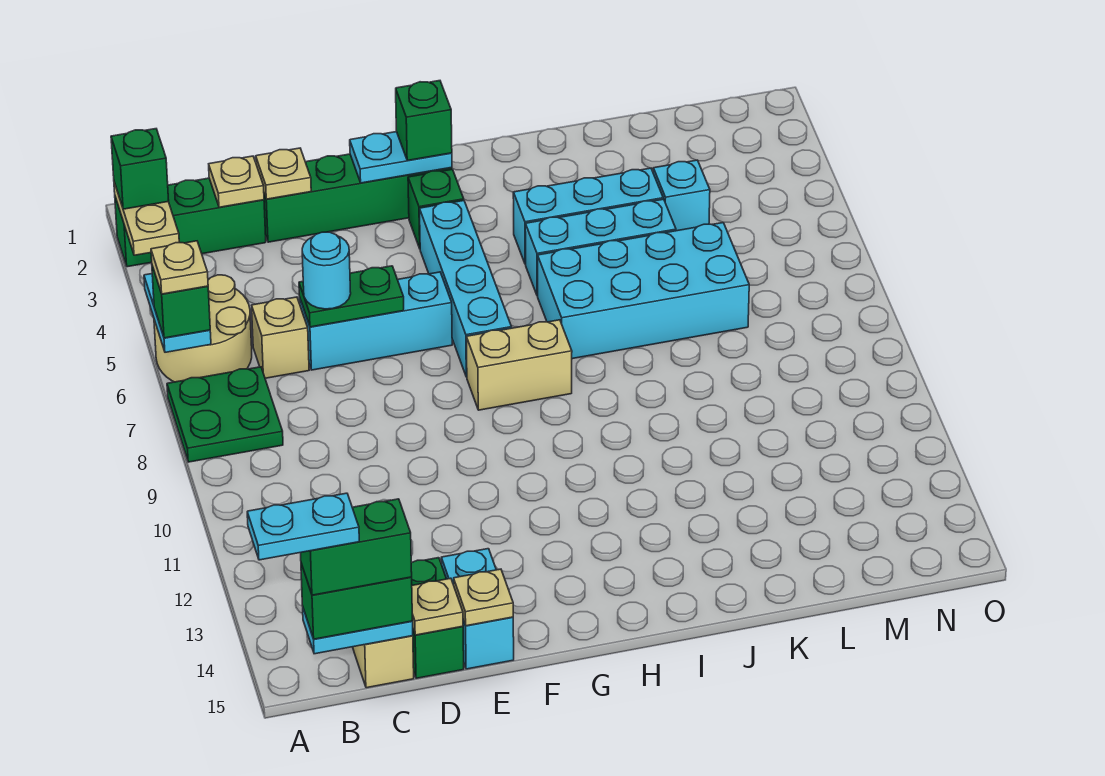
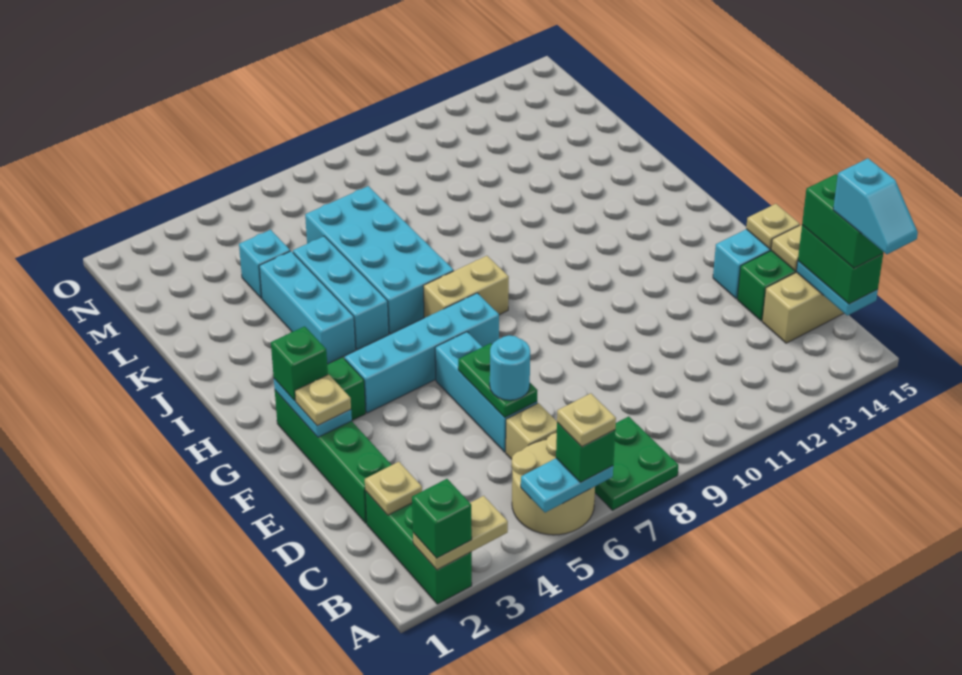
cyan 1x2 plate [247,493,359,560] -> cyan 1x2 slope [833,158,918,254]
tan 1x1 plate [256,148,311,199] -> tan 1x1 plate moved to [295,374,351,426]
tan 1x2 brick [466,320,572,410] -> tan 1x2 brick turned to [423,256,509,318]

